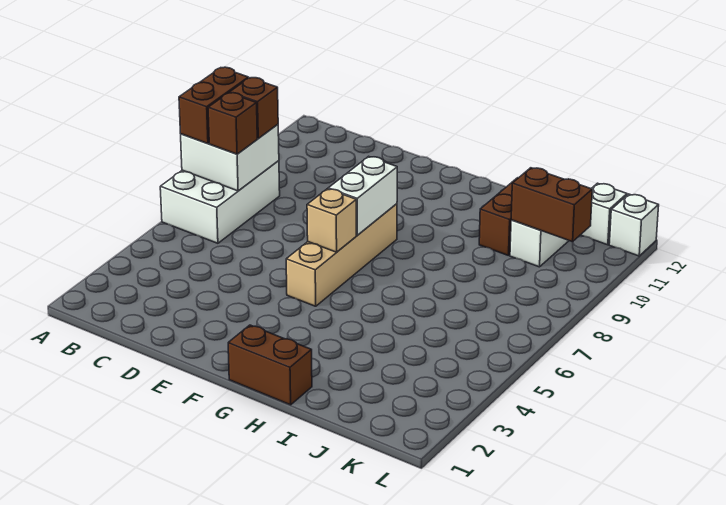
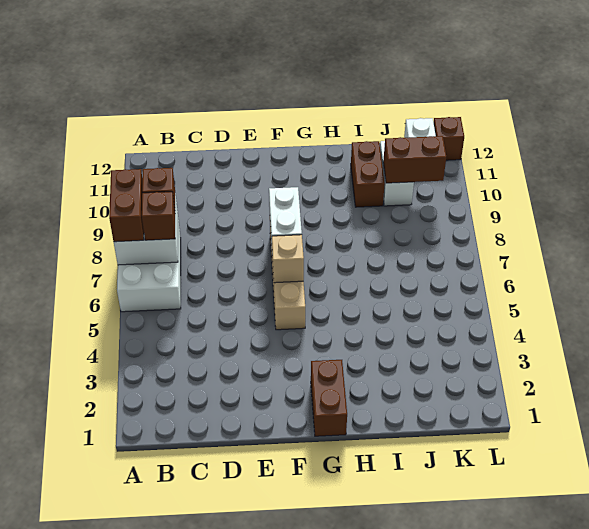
brown 1x2 brick [228,325,312,405] -> brown 1x2 brick turned to [311,360,347,436]
white 1x1 brick [609,194,659,256] -> brown 1x1 brick [434,117,464,160]

